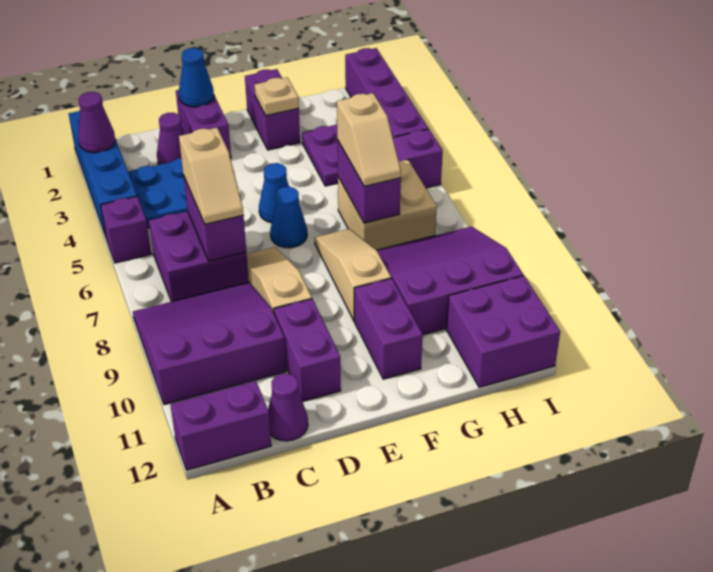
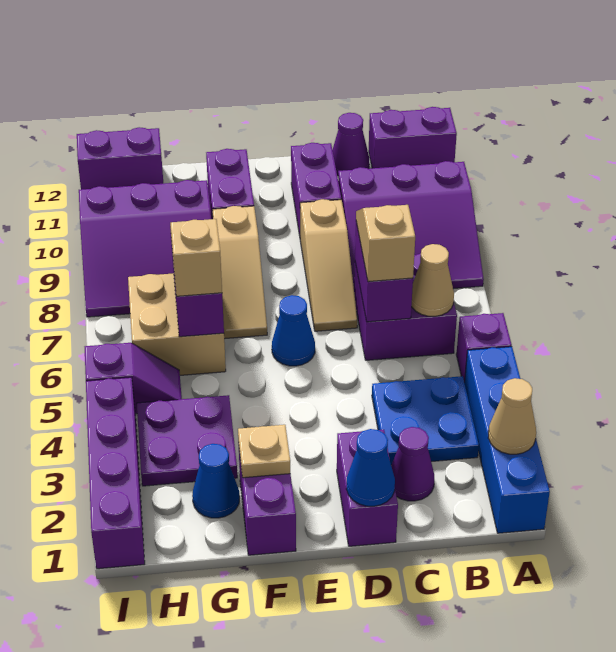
purple 1x1 cone [78,92,115,153] -> tan 1x1 cone [488,378,536,454]
none -> tan 1x1 cone [411,244,454,316]
blue 1x1 cone [259,163,289,223] -> blue 1x1 cone moved to [192,444,240,518]
purple 2x2 brick [447,276,560,387] -> purple 1x2 brick [77,127,163,190]

